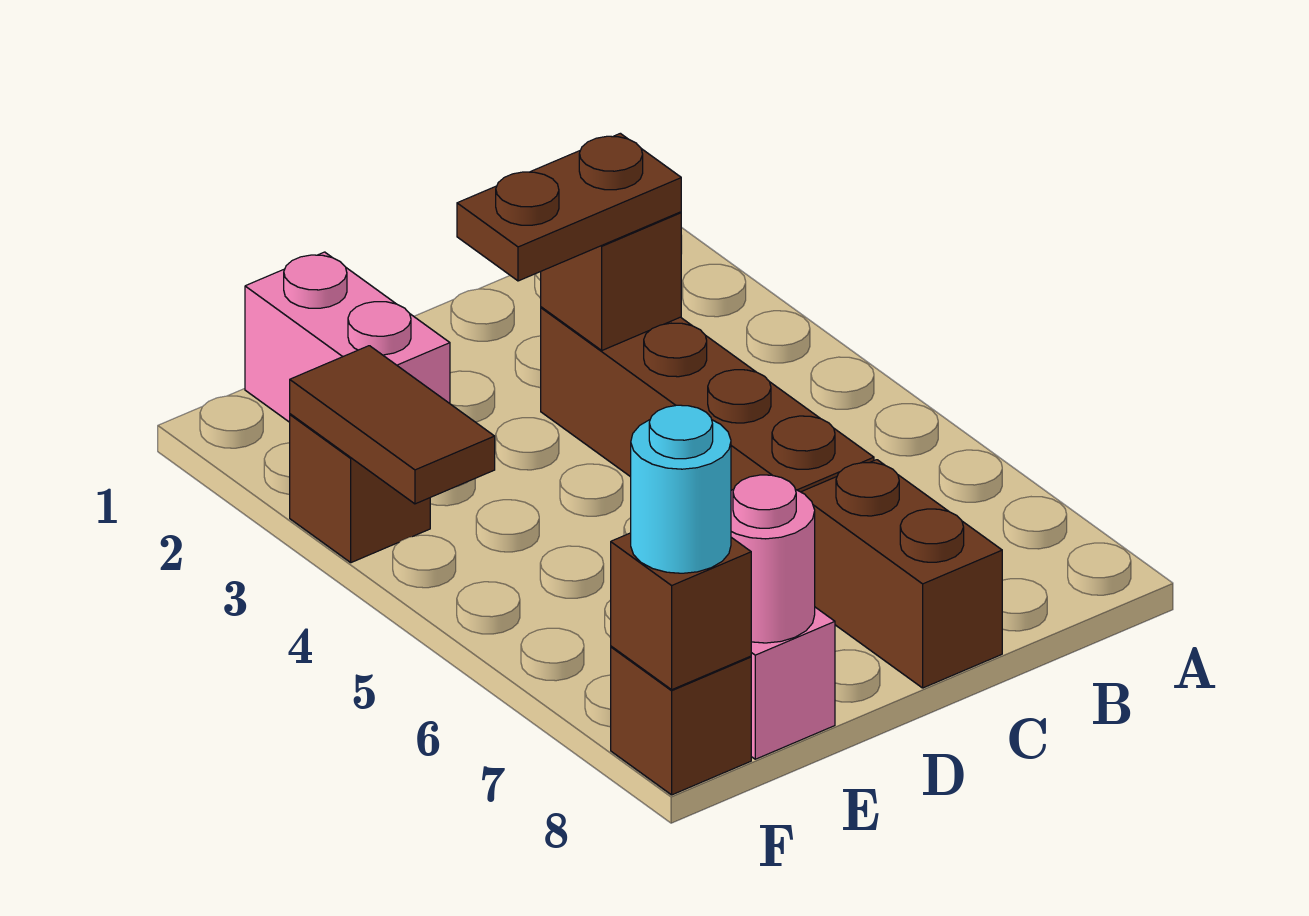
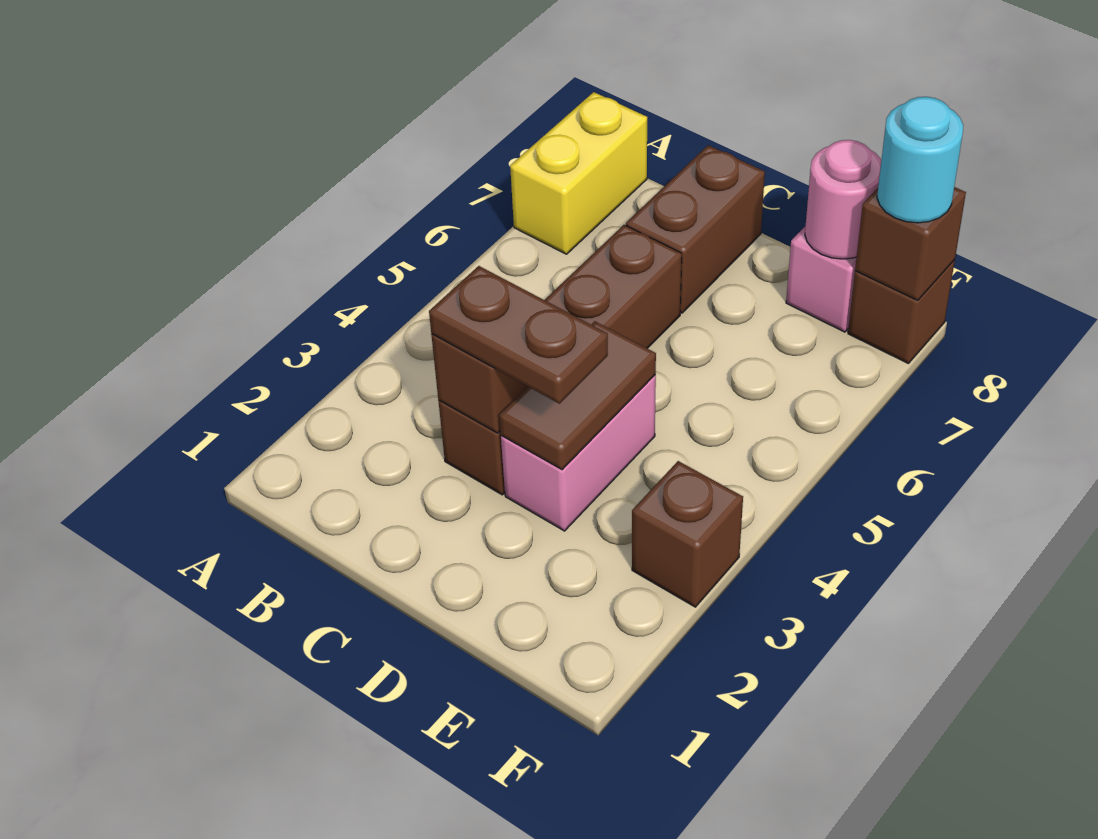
none -> yellow 1x2 brick [510,92,647,254]
pink 1x2 brick [245,252,450,422] -> pink 1x2 brick moved to [501,375,656,531]
brown 1x2 tile [290,346,495,504] -> brown 1x2 tile moved to [499,321,656,470]

